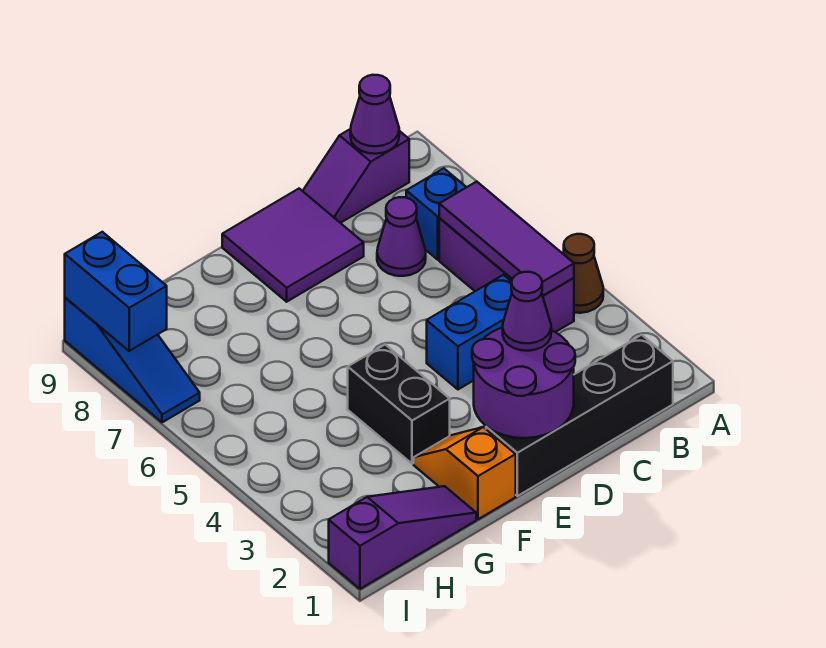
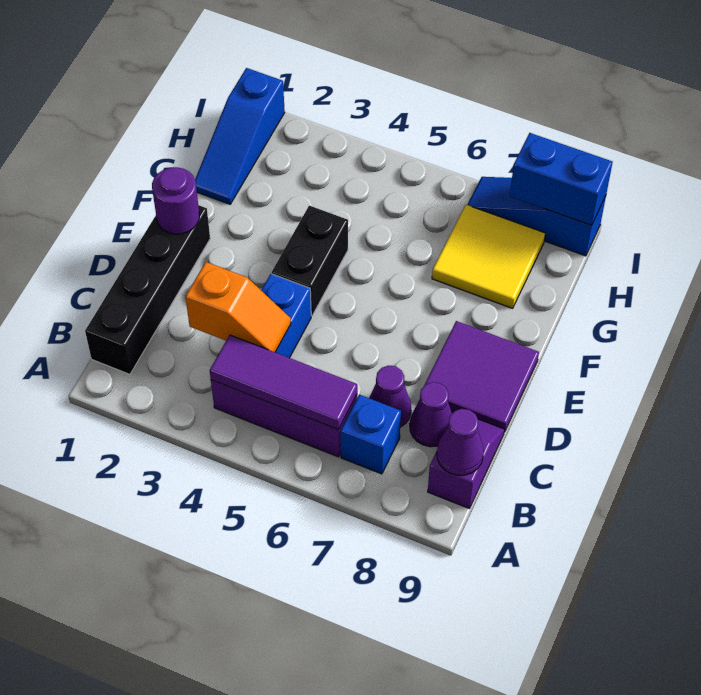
brown 1x1 cone [564,234,603,313] -> none
purple 2x2 round brick [472,328,575,438] -> purple 1x1 round brick [152,167,199,234]
purple 1x1 cone [503,272,551,351] -> purple 1x1 cone moved to [410,382,452,447]
orange 1x2 slope [414,427,516,519] -> orange 1x2 slope moved to [185,262,291,352]
black 1x2 brick [348,345,450,464] -> black 1x2 brick turned to [272,206,348,316]
purple 1x3 slope [329,486,476,589] -> blue 1x3 slope [195,68,285,204]
none -> yellow 2x2 tile [432,205,545,308]

